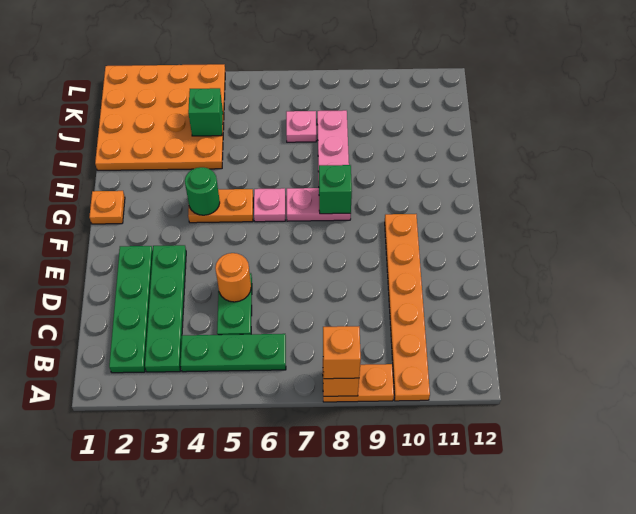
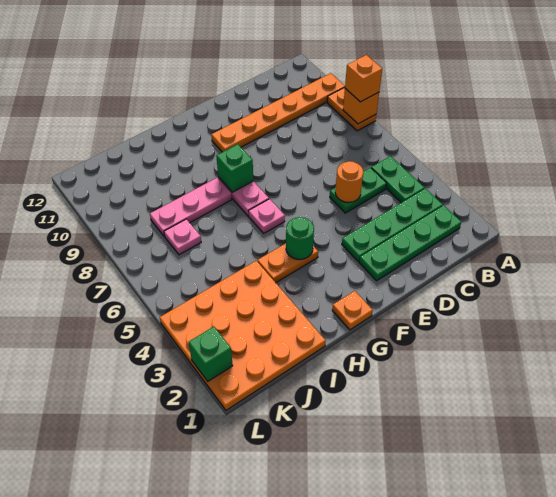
green 1x3 plate [180,334,286,372] -> green 1x2 plate [371,156,424,203]
orange 1x2 plate [188,189,253,223] -> orange 1x2 plate turned to [258,243,318,283]
green 1x1 brick [188,88,223,136] -> green 1x1 brick moved to [189,327,233,381]

